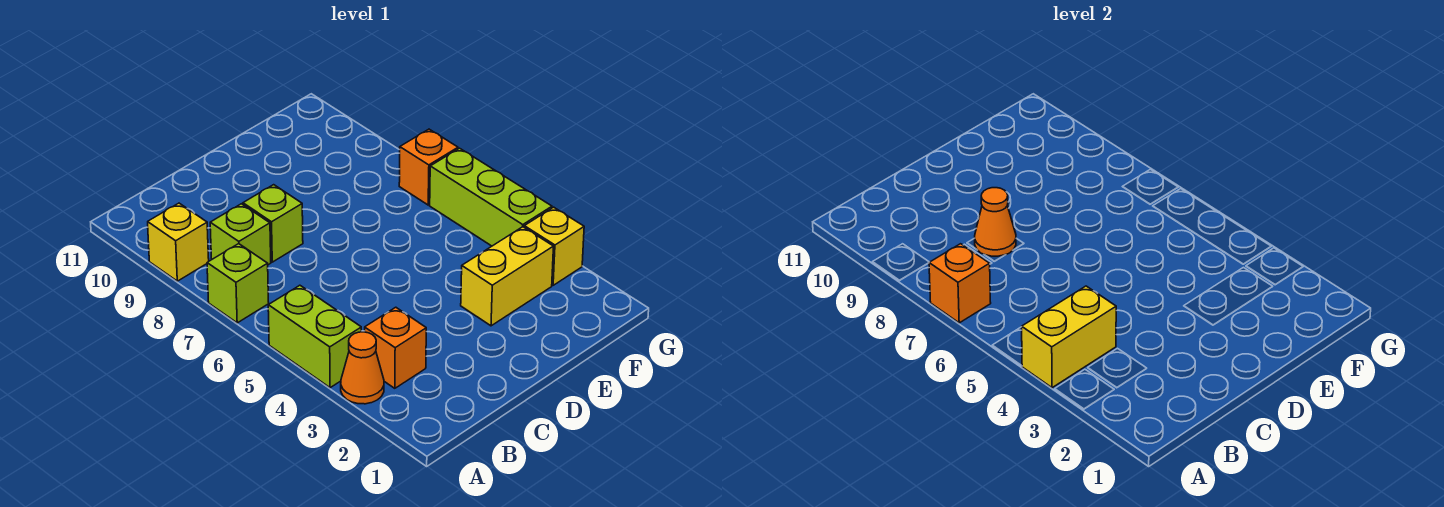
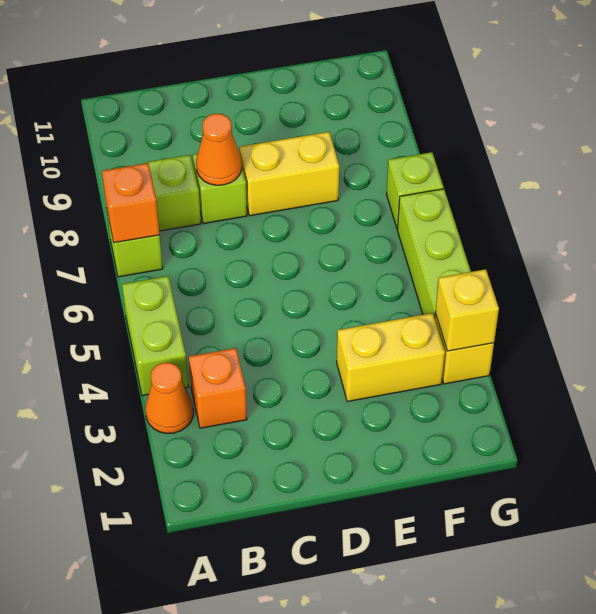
yellow 1x2 brick [1022,286,1116,388] -> yellow 1x2 brick moved to [239,132,339,216]
yellow 1x1 brick [148,203,209,281] -> yellow 1x1 brick moved to [436,269,499,351]
orange 1x1 brick [399,129,458,205] -> lime 1x1 brick [386,152,444,229]

